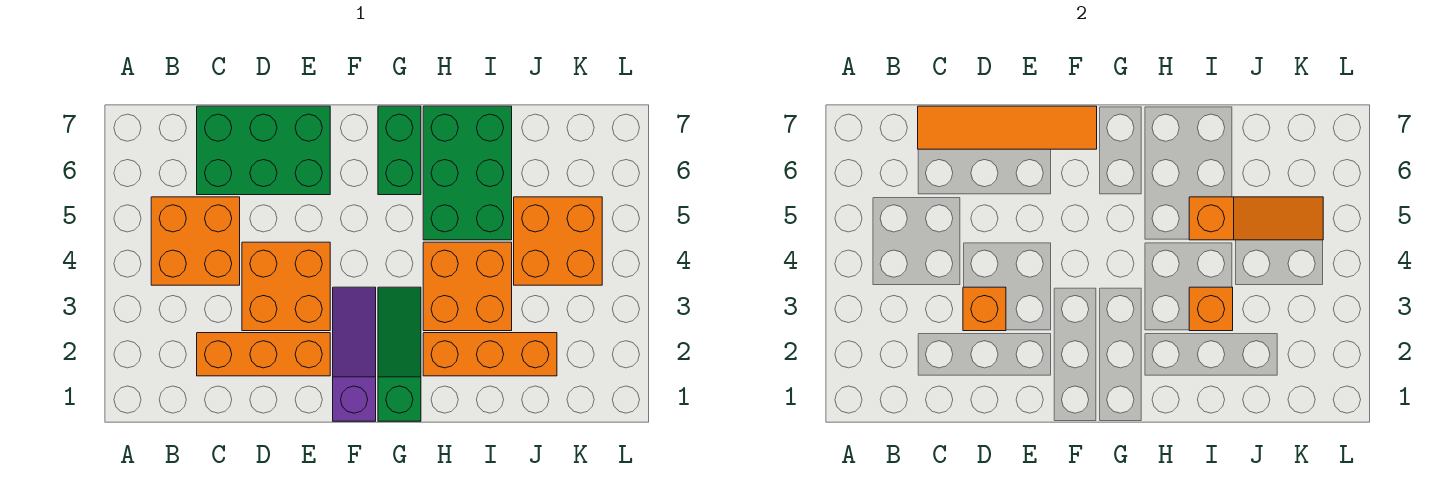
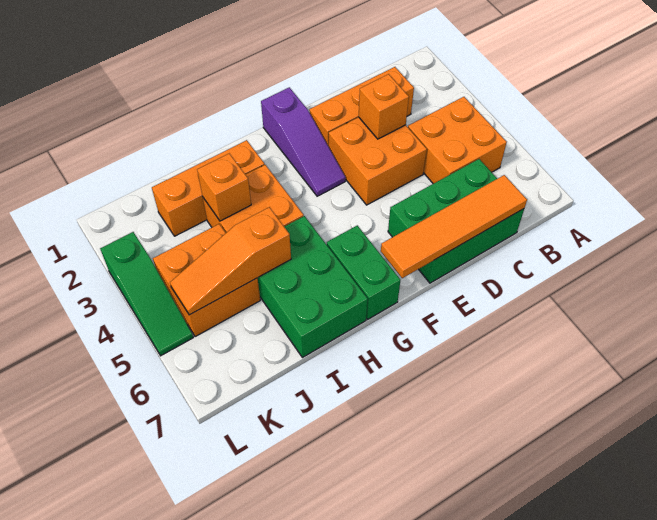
green 1x3 slope [378,287,421,421] -> green 1x3 slope moved to [100,232,193,356]

